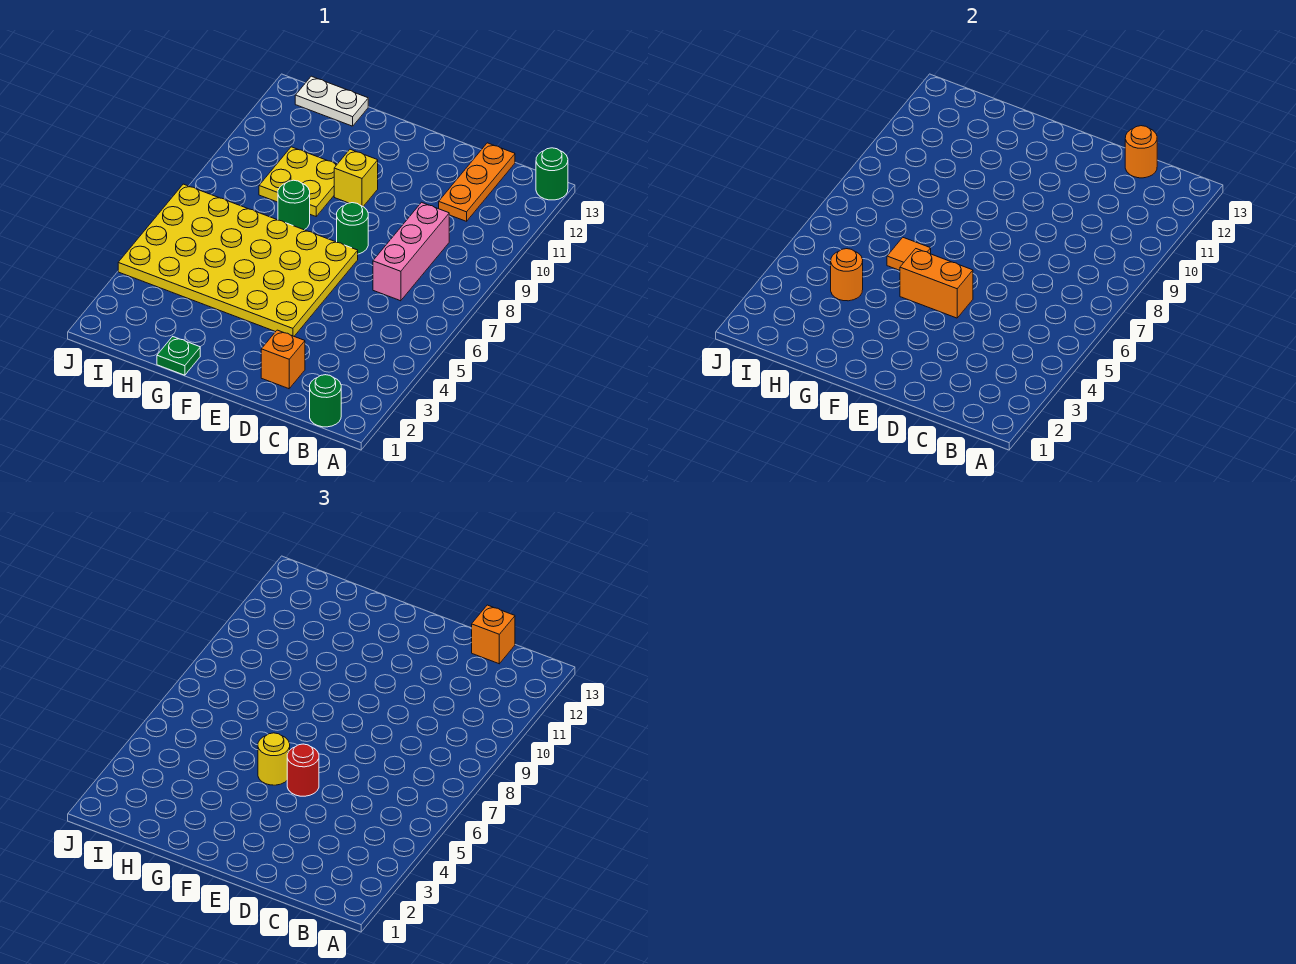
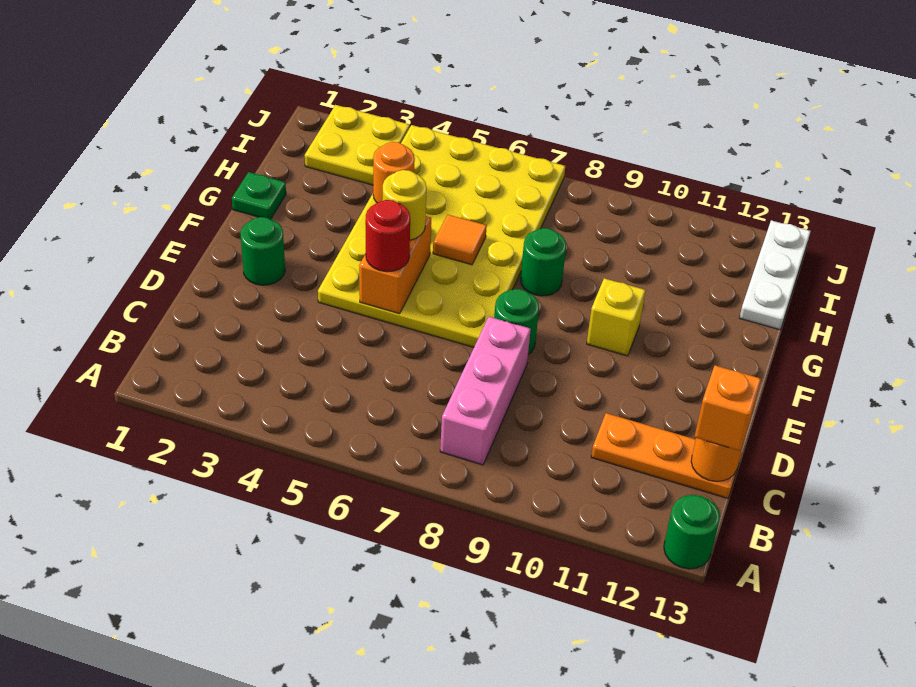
green 1x1 round brick [310,375,341,427] -> green 1x1 round brick moved to [240,217,285,285]
pink 1x3 brick [373,202,449,301] -> pink 1x3 brick turned to [440,317,531,465]
orange 1x1 brick [261,330,305,389] -> none
yellow 2x2 plate [259,147,337,216] -> yellow 2x2 plate moved to [305,105,410,185]
white 1x2 plate [295,76,368,126] -> white 1x3 plate [739,220,811,330]

